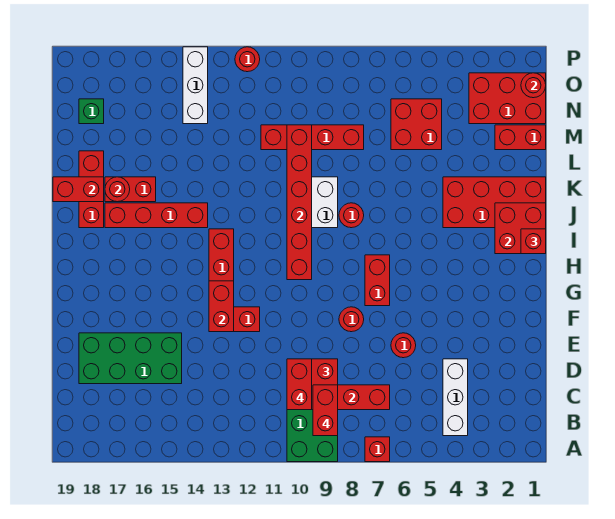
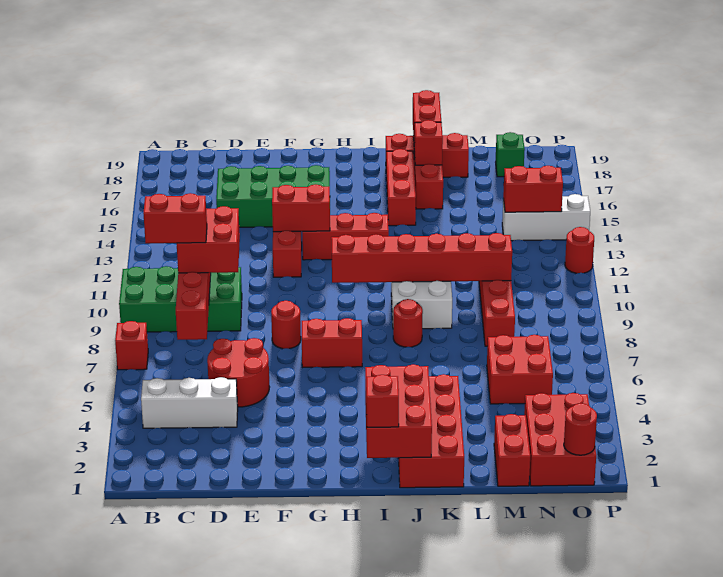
red 1x2 brick [287,359,312,410] -> red 1x2 brick moved to [503,166,563,212]
green 2x4 brick [79,333,182,384] -> green 2x4 brick turned to [216,165,330,227]
red 1x1 round brick [391,333,416,358] -> red 2x2 round brick [207,338,270,407]
red 2x2 brick [495,203,546,254] -> red 2x3 brick [365,364,432,458]
red 1x4 brick [105,203,208,228] -> red 1x3 brick [386,149,416,226]
red 1x1 round brick [105,177,130,202] -> red 1x1 brick [414,120,443,165]

